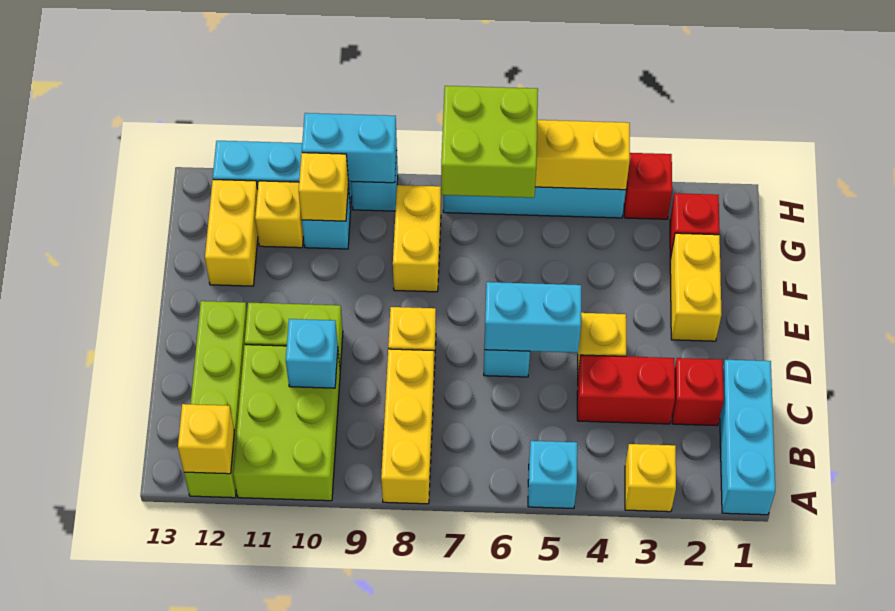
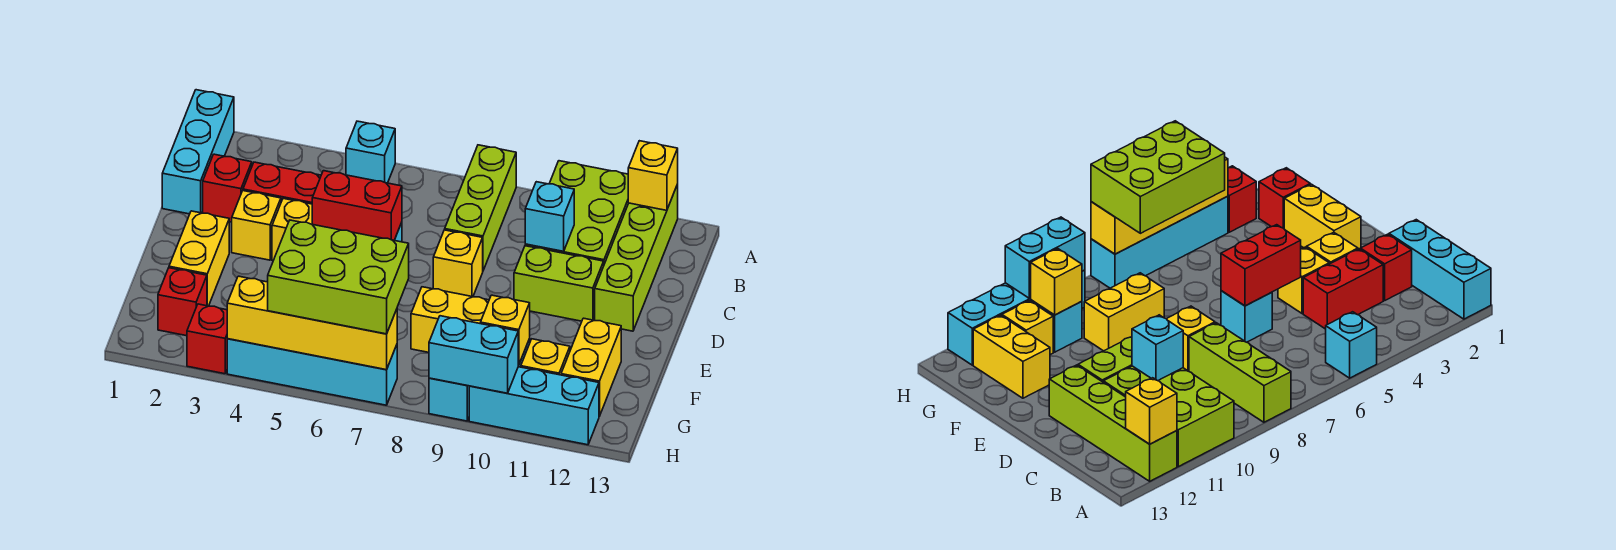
yellow 1x1 brick [625,444,676,512] -> yellow 1x1 brick moved to [232,191,281,260]
yellow 1x3 brick [381,349,434,504] -> lime 1x3 brick [445,145,516,270]
cyan 1x2 brick [484,282,581,353] -> red 1x2 brick [312,171,402,240]
yellow 1x2 brick [393,185,441,292] -> yellow 1x2 brick turned to [411,287,489,352]
lime 2x2 brick [441,86,538,198] -> lime 2x3 brick [268,220,409,334]

